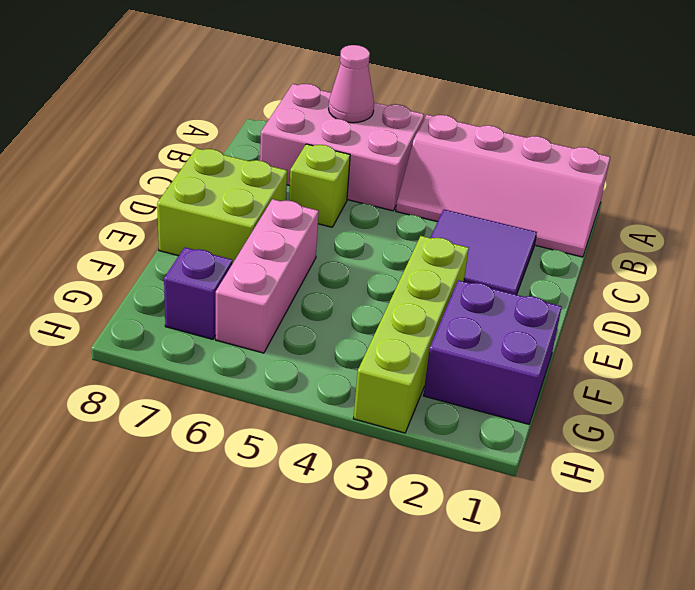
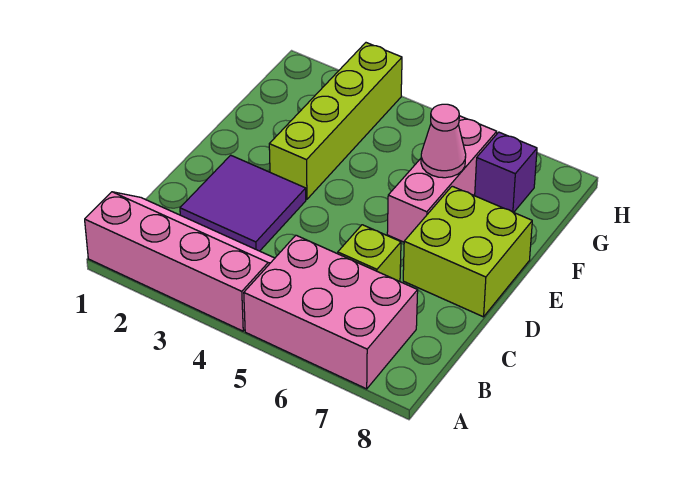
pink 1x1 cone [328,45,374,123] -> pink 1x1 cone moved to [421,104,466,178]
purple 2x2 brick [423,280,562,424] -> none

